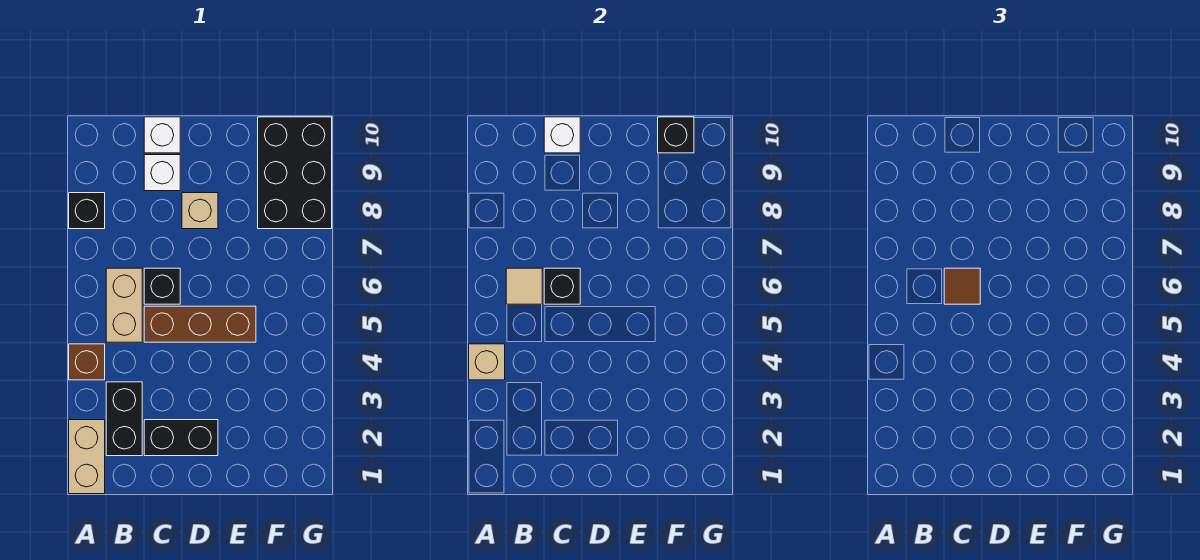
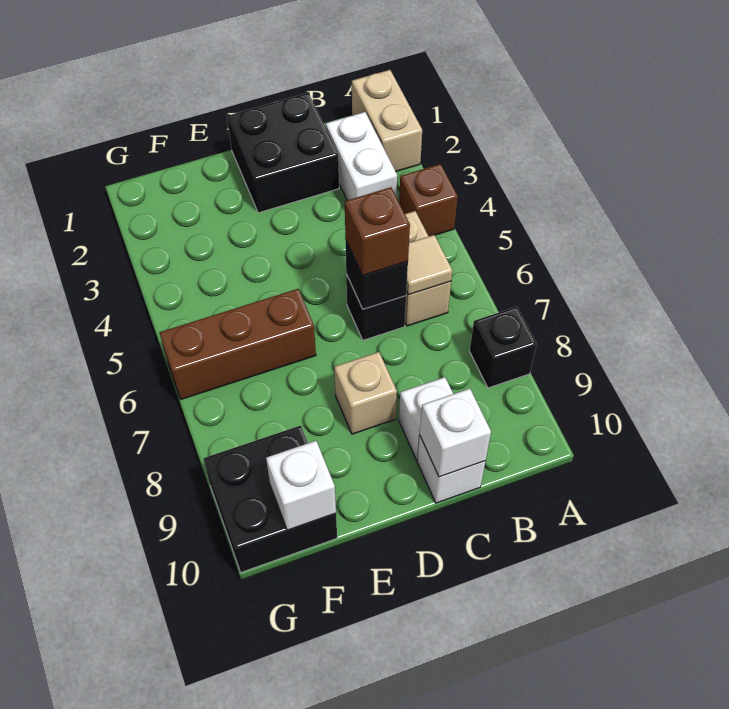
tan 1x1 brick [469,344,505,380] -> none
black 1x2 brick [106,382,142,456] -> white 1x2 brick [326,112,397,200]
black 1x2 brick [144,420,218,456] -> black 2x2 brick [227,93,339,213]
brown 1x3 brick [144,306,256,342] -> brown 1x3 brick moved to [159,289,316,399]
brown 1x1 tile [944,268,980,304] -> brown 1x1 brick [345,187,410,275]
black 2x3 brick [258,117,332,229] -> black 2x2 brick [203,426,337,572]
black 1x1 brick [658,117,694,153] -> white 1x1 brick [266,441,336,530]

